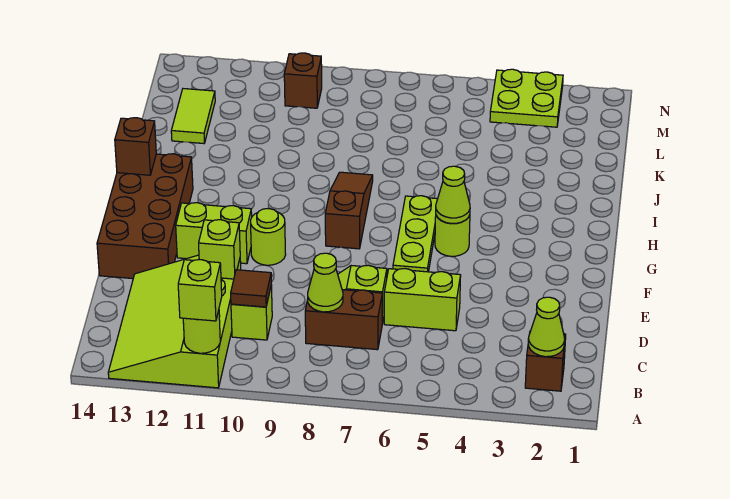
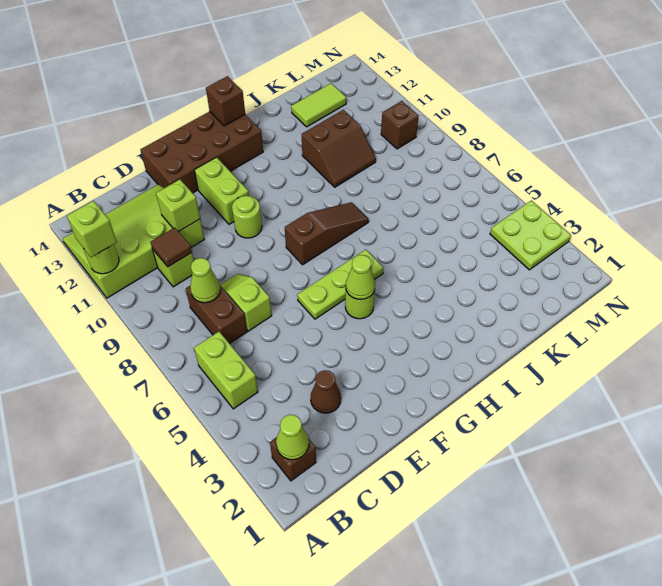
none -> brown 1x1 cone [311,370,341,413]
lime 1x2 brick [384,268,461,331] -> lime 1x2 brick moved to [194,332,258,409]
none -> brown 2x2 slope [302,110,376,187]

